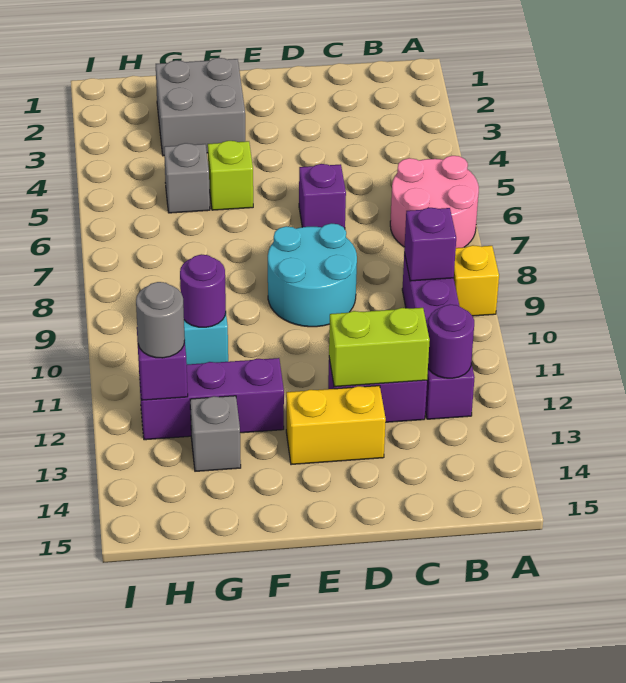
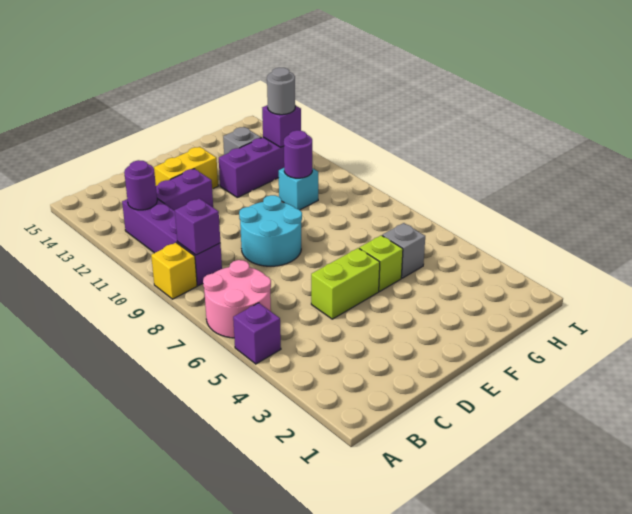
lime 1x2 brick [329,308,430,387] -> lime 1x2 brick moved to [311,248,380,319]
purple 1x1 brick [299,164,346,229] -> purple 1x1 brick moved to [233,303,281,364]
grey 2x2 brick [156,58,245,156] -> none

